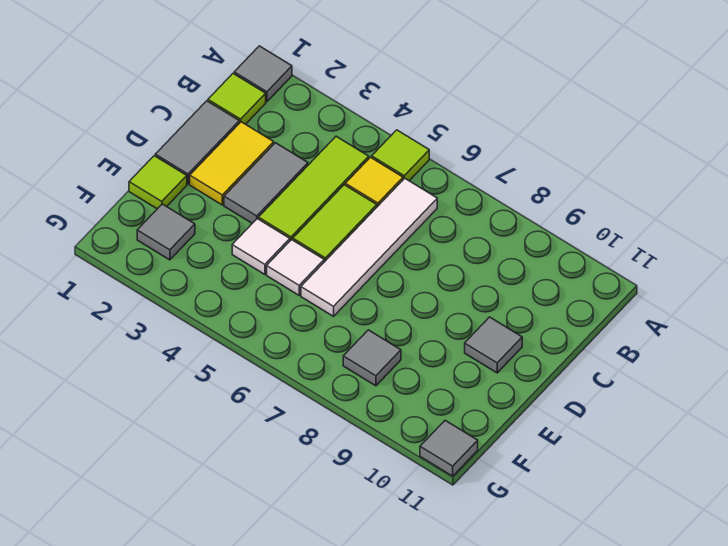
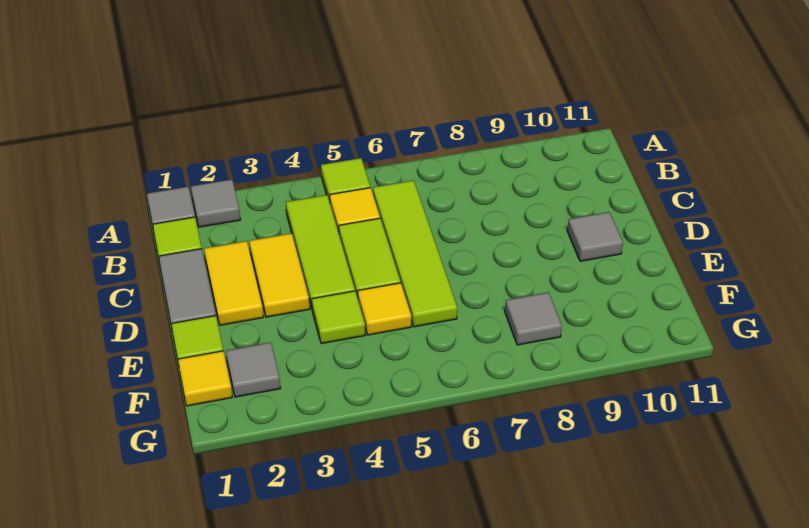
white 1x4 tile [301,178,437,316] -> lime 1x4 tile [373,180,457,327]
grey 1x2 tile [224,143,308,223] -> yellow 1x2 tile [249,233,310,317]
white 1x1 tile [232,219,290,274] -> lime 1x1 tile [312,291,365,344]
white 1x1 tile [267,240,324,295] -> yellow 1x1 tile [358,283,411,335]
none -> yellow 1x1 tile [178,351,232,406]
grey 1x1 tile [420,420,478,476] -> grey 1x1 tile moved to [191,179,240,227]

